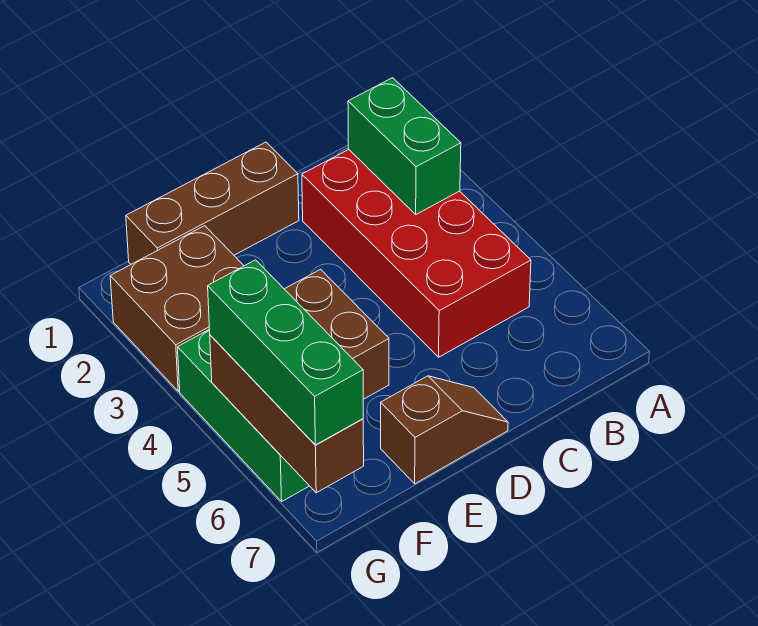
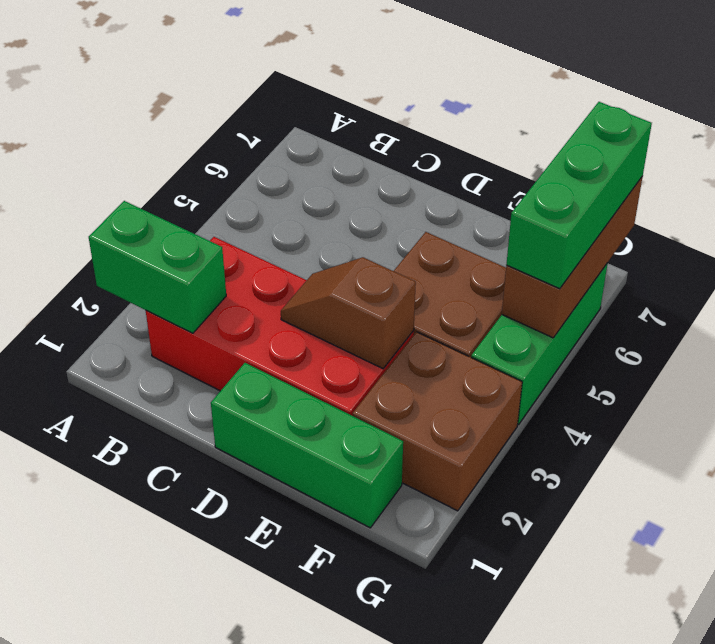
red 2x4 brick [302,150,531,357] -> red 2x4 brick turned to [146,237,414,416]
green 1x2 brick [348,78,461,214] -> green 1x2 brick turned to [89,201,226,333]
brown 1x3 brick [126,142,299,264] -> green 1x3 brick [211,363,403,528]
brown 1x2 slope [381,376,508,484] -> brown 1x2 slope moved to [281,257,416,369]

